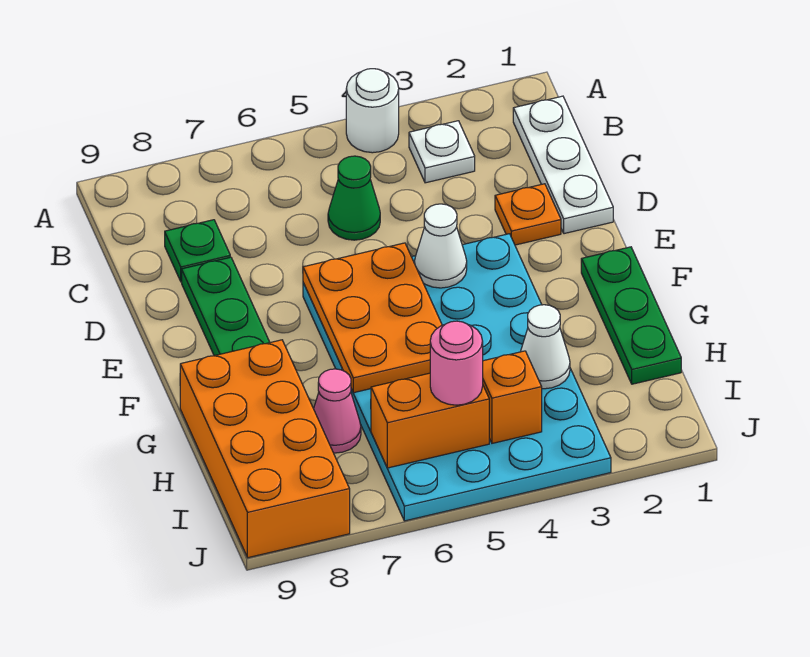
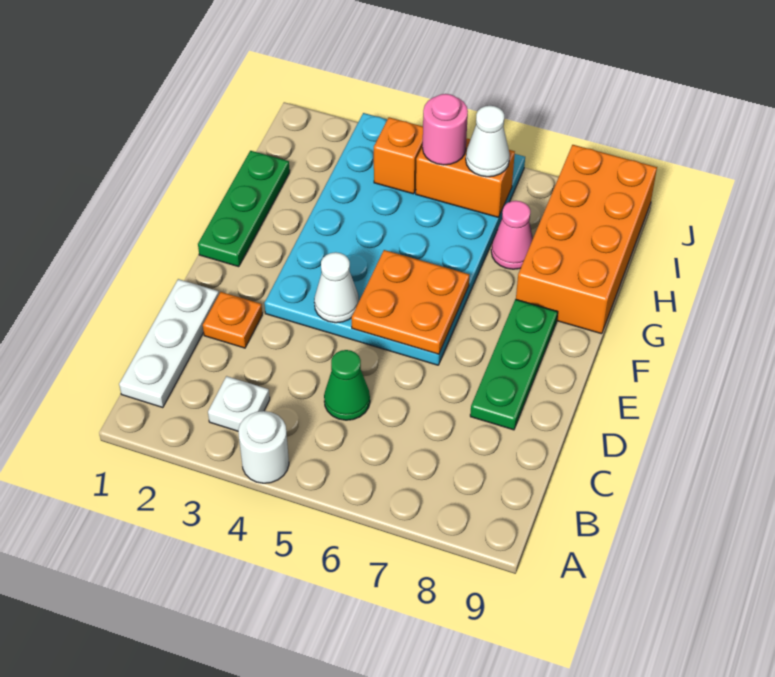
green 1x1 plate [165,220,230,282] -> none
orange 2x3 plate [303,243,442,393] -> orange 2x2 plate [351,250,469,354]
white 1x1 cone [521,305,570,389] -> white 1x1 cone moved to [466,106,510,177]

